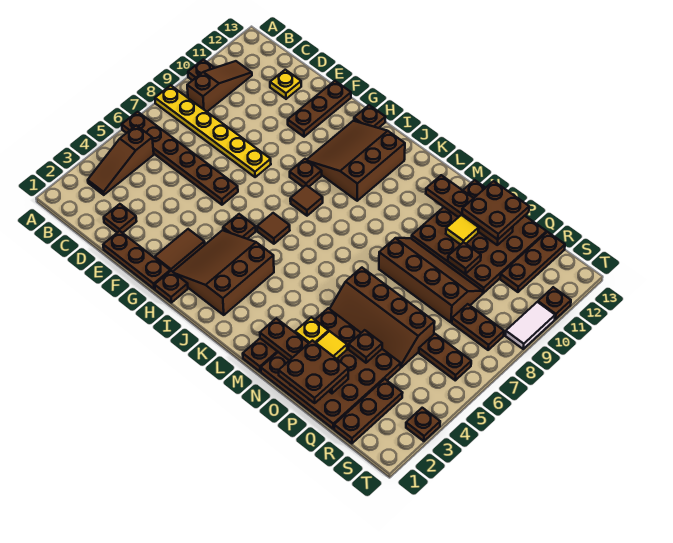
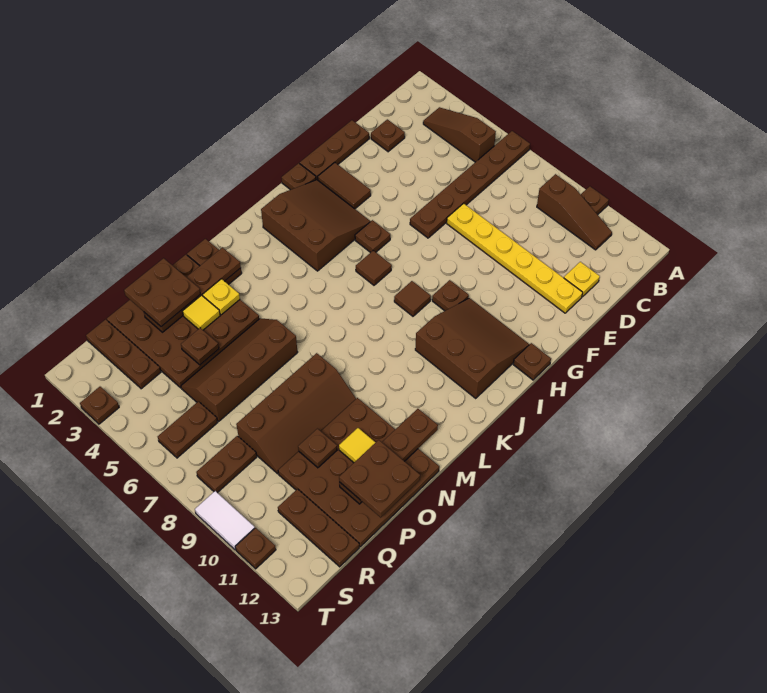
yellow 1x6 plate [155,85,271,177] -> yellow 1x6 plate turned to [447,203,583,313]
brown 1x3 plate [288,81,351,137] -> none

